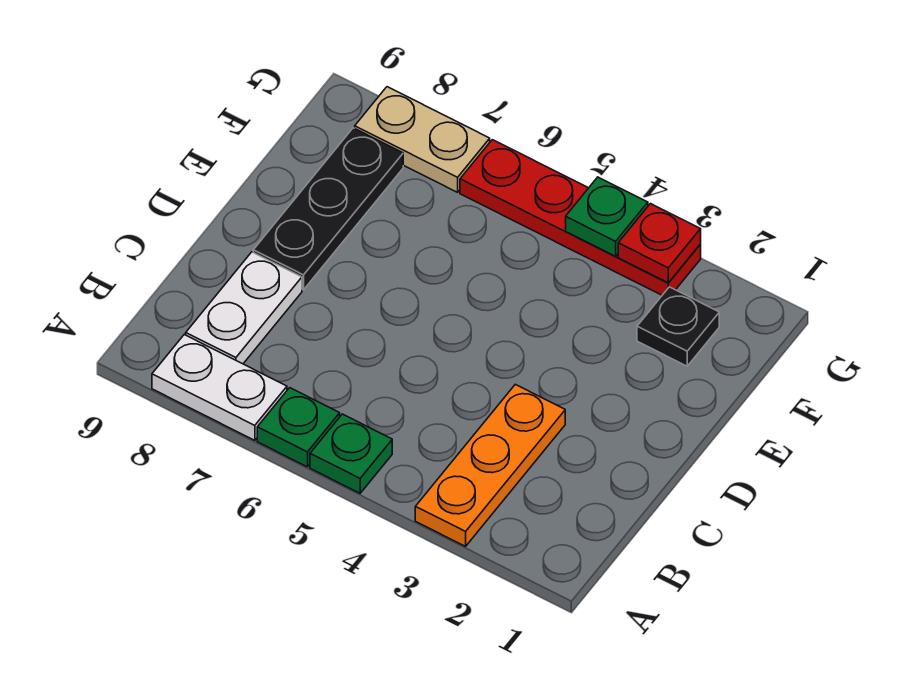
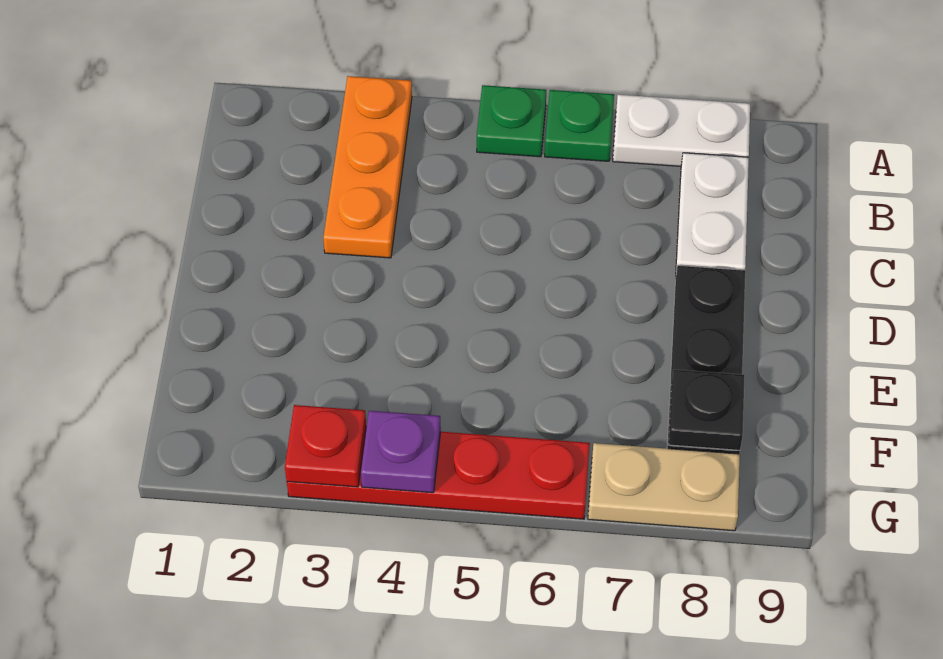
black 1x1 plate [637,287,719,366] -> black 1x1 plate moved to [669,370,745,450]
green 1x1 plate [566,177,648,256] -> purple 1x1 plate [361,411,441,493]

